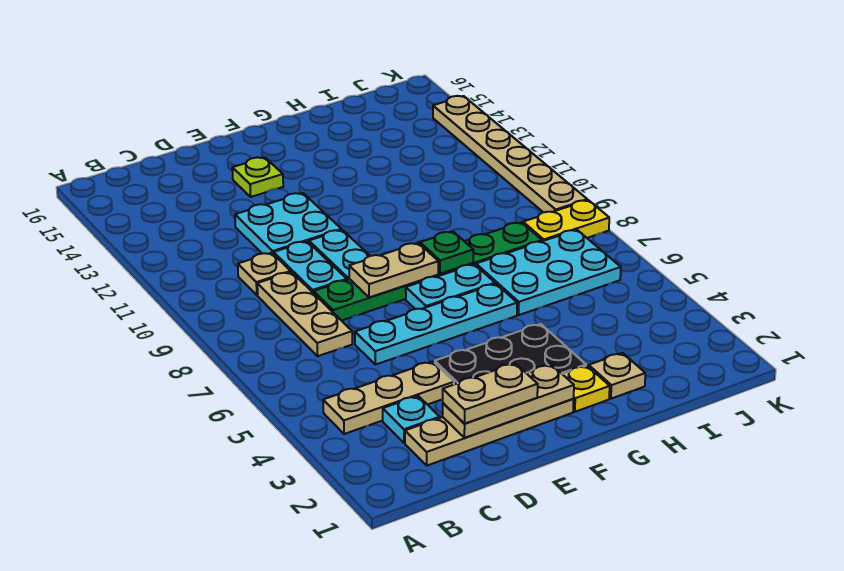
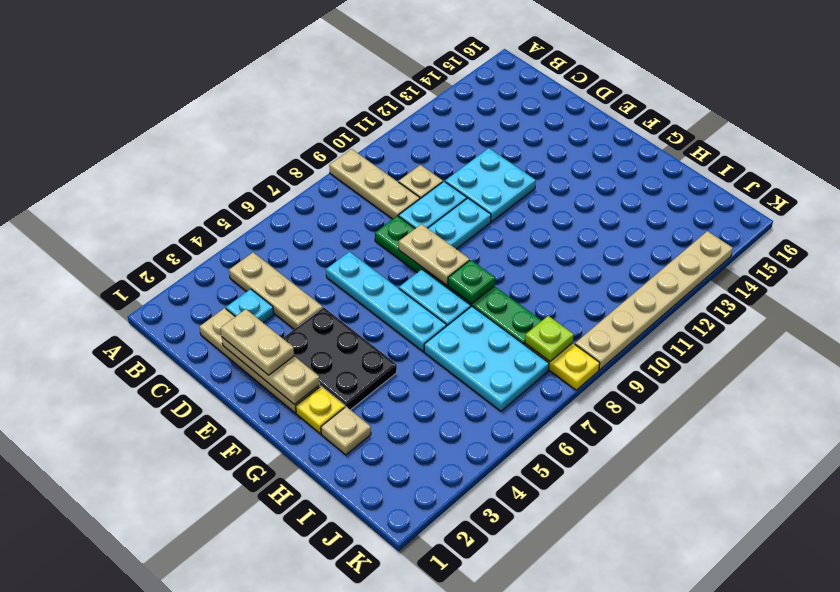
tan 1x3 plate [257,272,352,356] -> tan 1x3 plate turned to [329,149,420,219]
lime 1x1 plate [232,157,283,197] -> lime 1x1 plate moved to [525,316,574,361]

